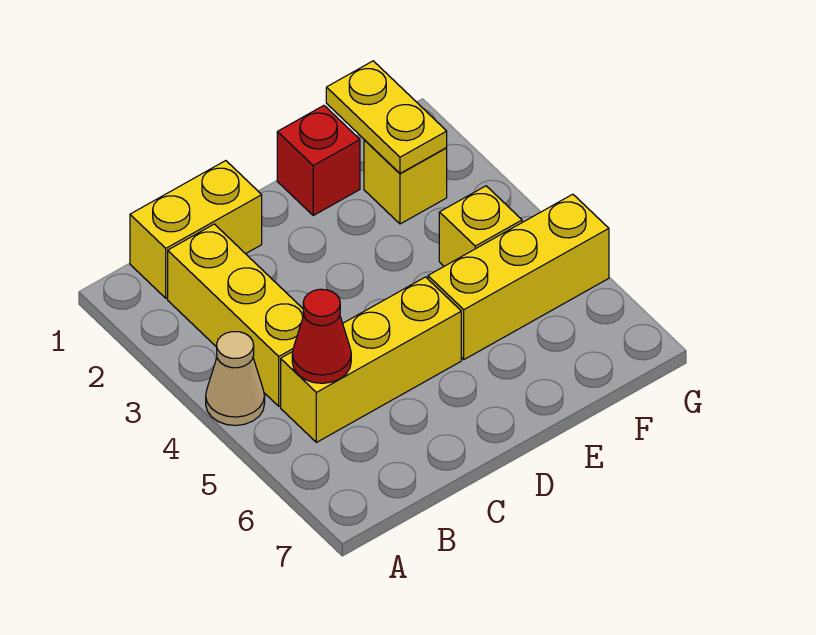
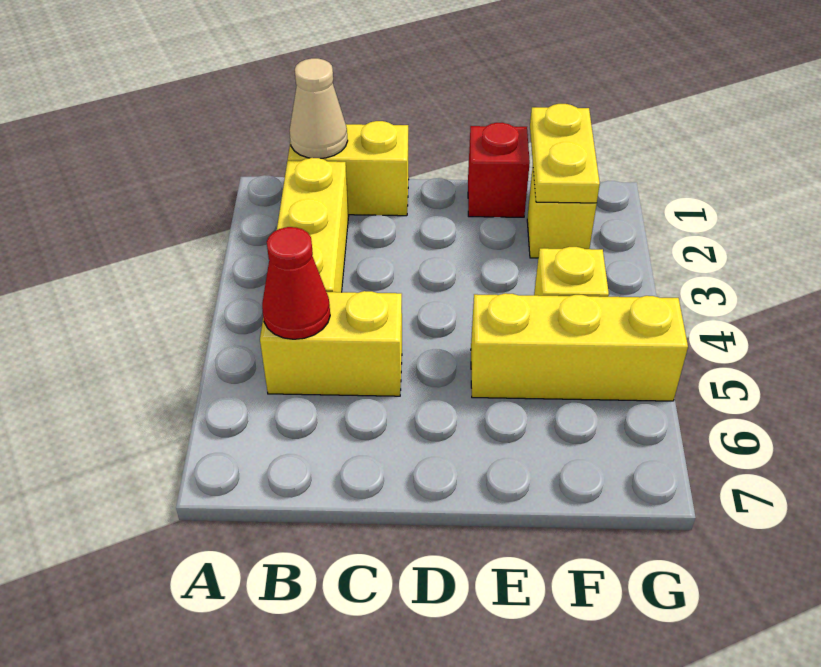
tan 1x1 cone [206,332,265,426] -> tan 1x1 cone moved to [289,58,348,158]
yellow 1x3 brick [281,277,461,442] -> yellow 1x2 brick [260,291,402,396]

